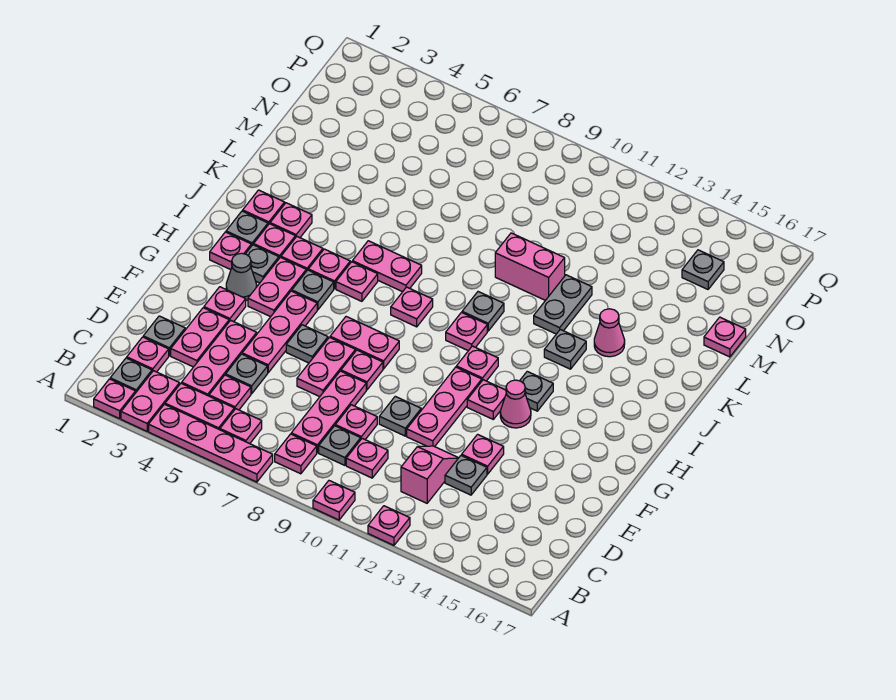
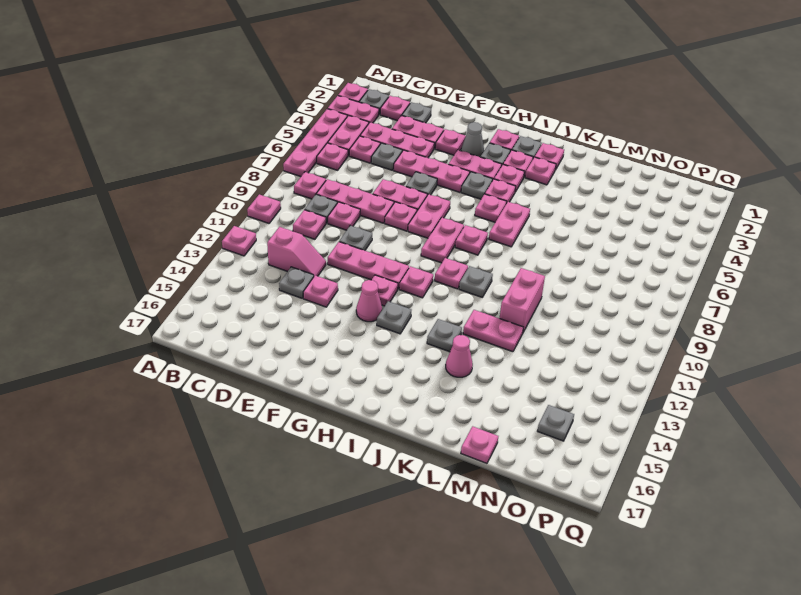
none -> pink 1x2 plate [421,218,464,263]
grey 1x2 plate [534,275,592,334] -> pink 1x2 plate [463,310,524,352]

